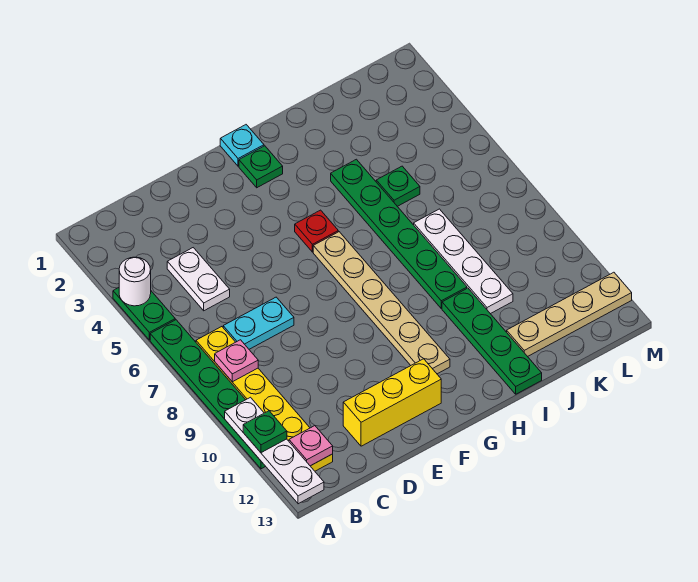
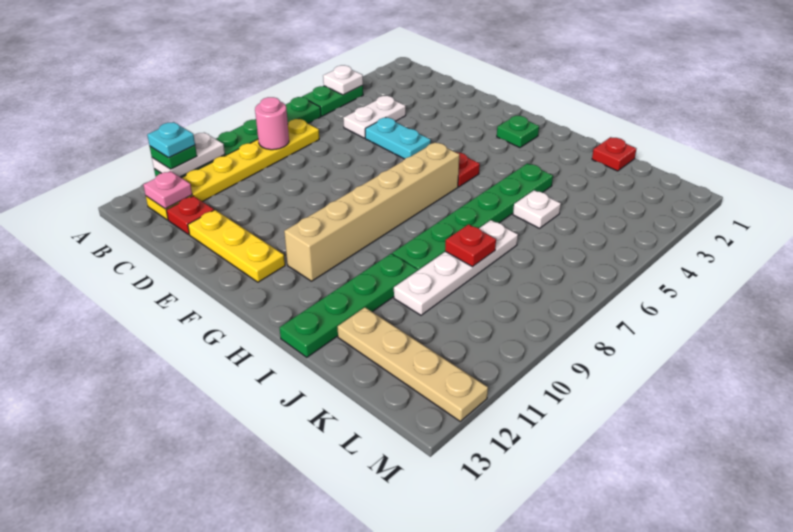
white 1x1 round brick [119,257,151,306] -> white 1x1 plate [323,65,363,95]
white 1x4 plate [225,397,324,504] -> white 1x2 plate [152,133,225,177]
pink 1x1 plate [215,340,258,382] -> pink 1x1 round brick [255,97,289,150]
cyan 1x2 plate [223,297,294,349] -> cyan 1x2 plate moved to [365,118,431,159]
none -> red 1x1 plate [166,196,214,234]
yellow 1x3 brick [343,359,441,446] -> yellow 1x3 plate [188,210,285,282]
cyan 1x1 plate [220,125,264,166] -> cyan 1x1 plate moved to [147,122,195,158]
tan 1x6 plate [313,232,450,374] -> tan 1x6 brick [284,142,460,281]
none -> red 1x1 plate [592,137,636,171]
green 1x1 plate [376,166,420,206] -> white 1x1 plate [513,190,561,228]
none -> red 1x1 plate [445,224,496,267]

